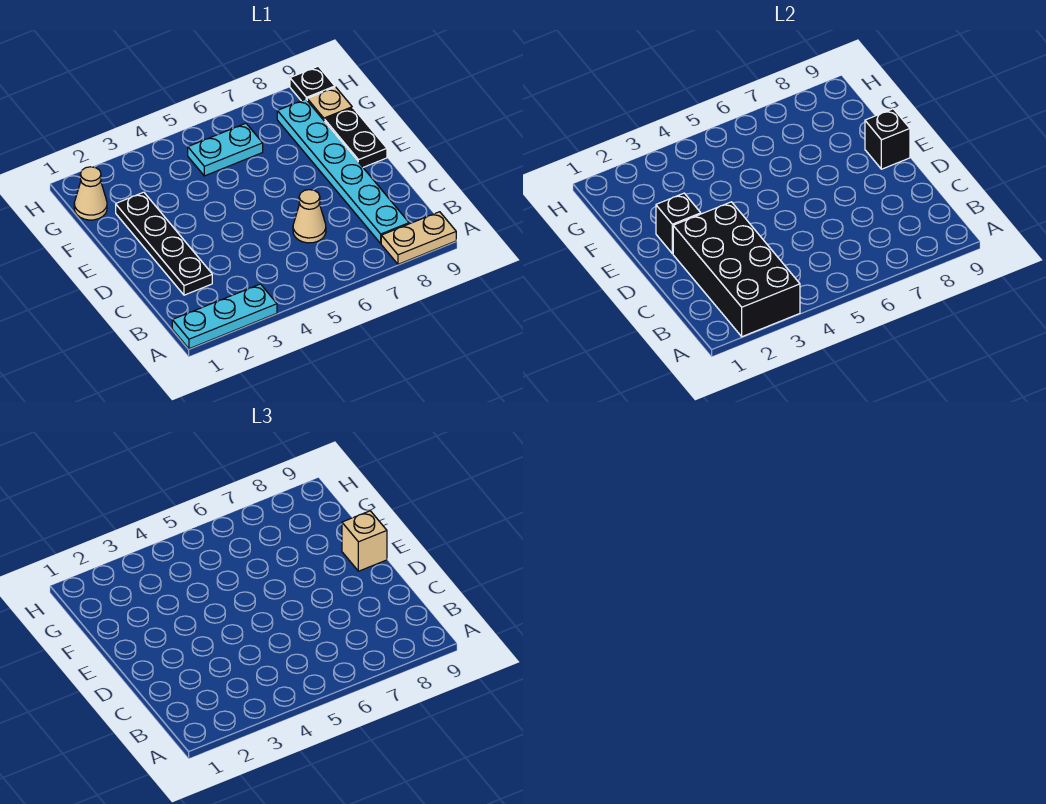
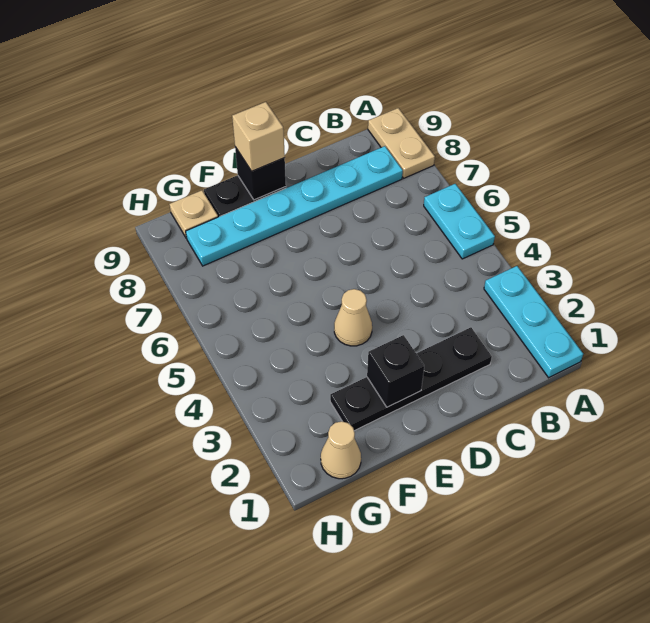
black 2x4 brick [673,202,800,337] -> none
tan 1x1 cone [293,190,326,243] -> tan 1x1 cone moved to [334,289,372,346]
cyan 1x2 plate [188,123,263,176] -> cyan 1x2 plate moved to [424,184,495,259]
black 1x1 plate [290,66,335,101] -> none

